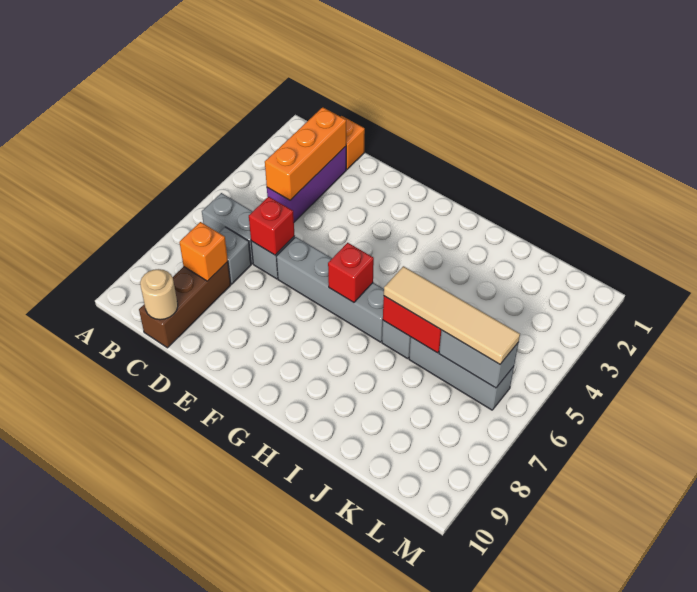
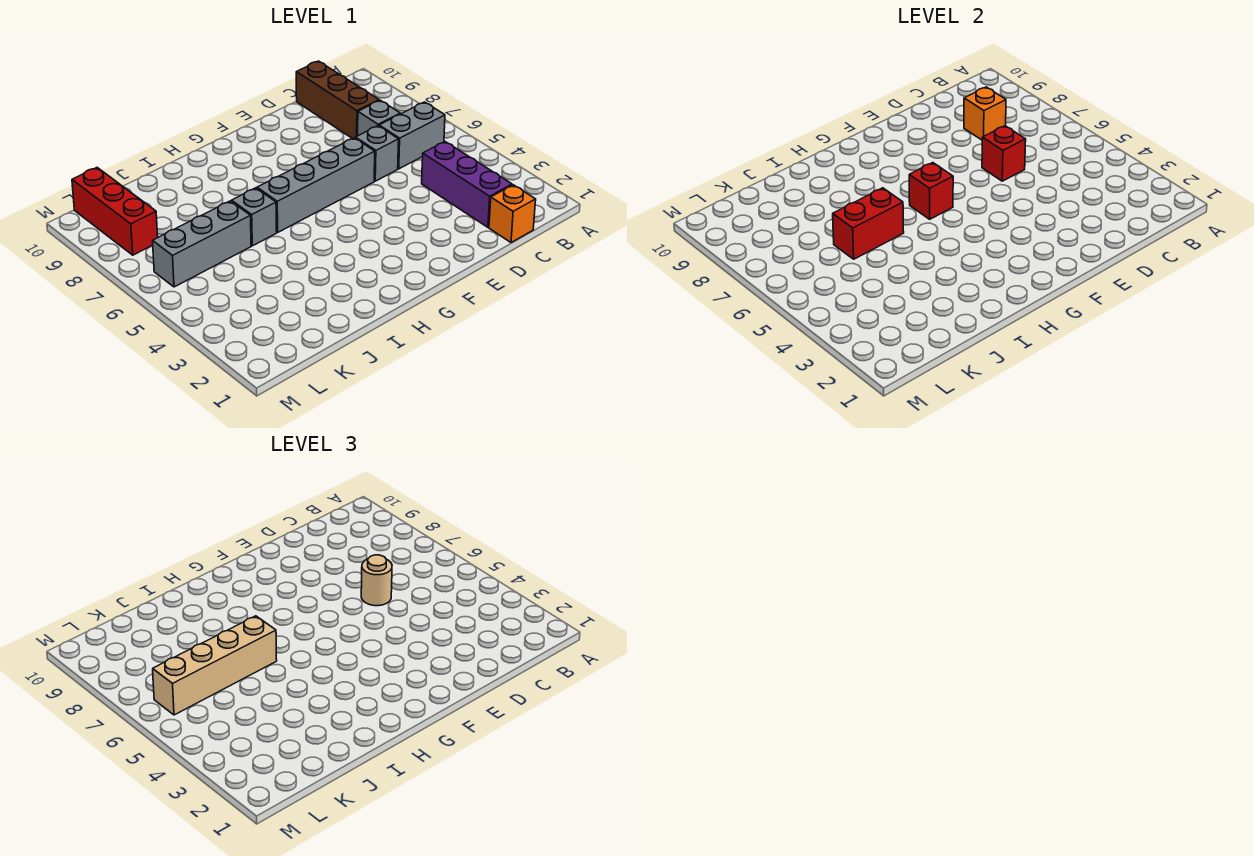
orange 1x3 brick [265,107,346,200] -> none
tan 1x1 round brick [140,269,178,320] -> tan 1x1 round brick moved to [361,555,392,606]
tan 1x4 tile [384,266,520,364] -> tan 1x4 brick [153,616,277,715]
grey 1x2 brick [439,330,518,388] -> none
none -> red 1x3 brick [72,168,158,255]

